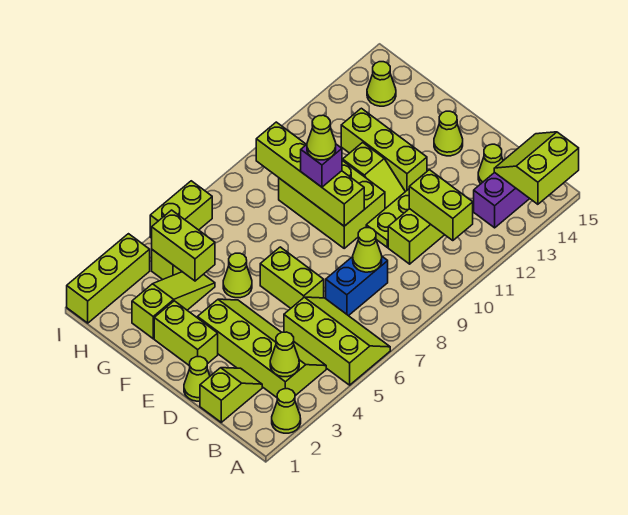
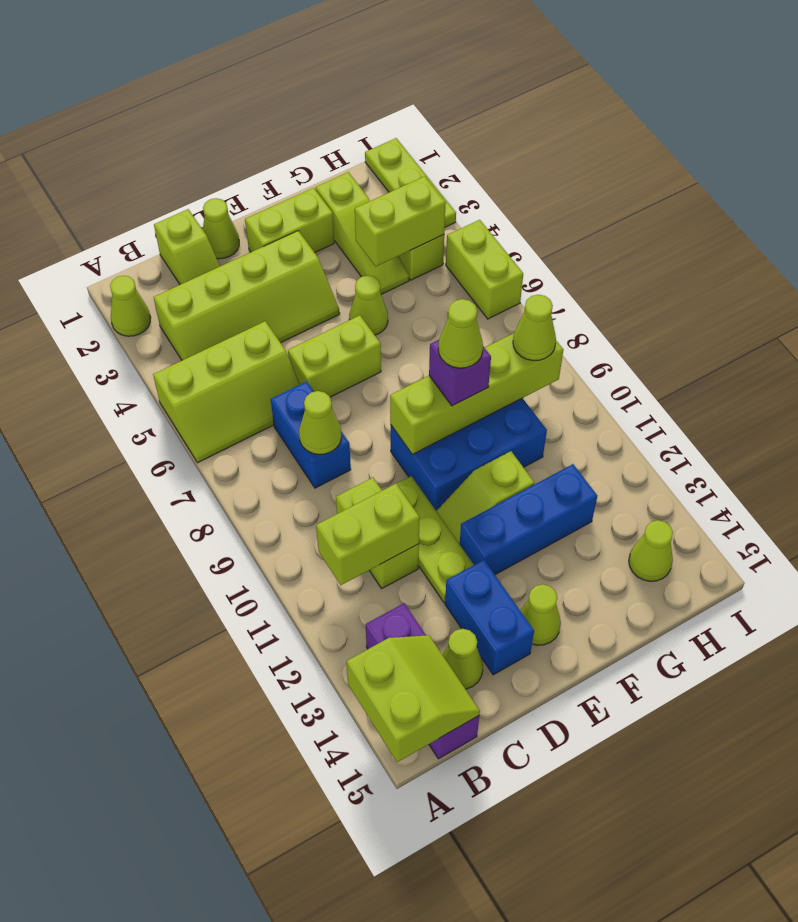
lime 1x1 cone [270,332,299,377] -> lime 1x1 cone moved to [513,295,556,361]
none -> blue 1x2 brick [445,560,534,675]
lime 2x3 brick [279,160,385,248] -> blue 2x3 brick [391,398,547,511]
lime 1x3 brick [341,108,427,192] -> blue 1x3 brick [460,464,597,575]
lime 1x3 brick [67,234,150,323] -> lime 1x3 plate [365,138,456,227]

